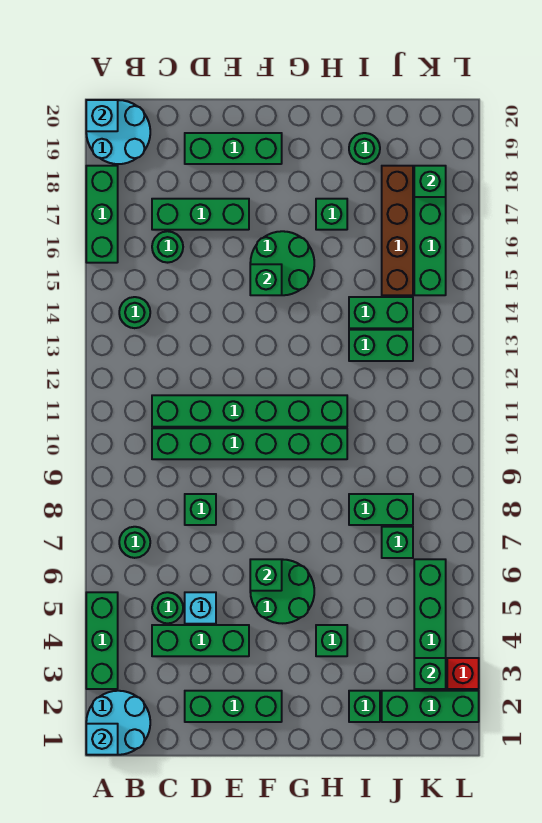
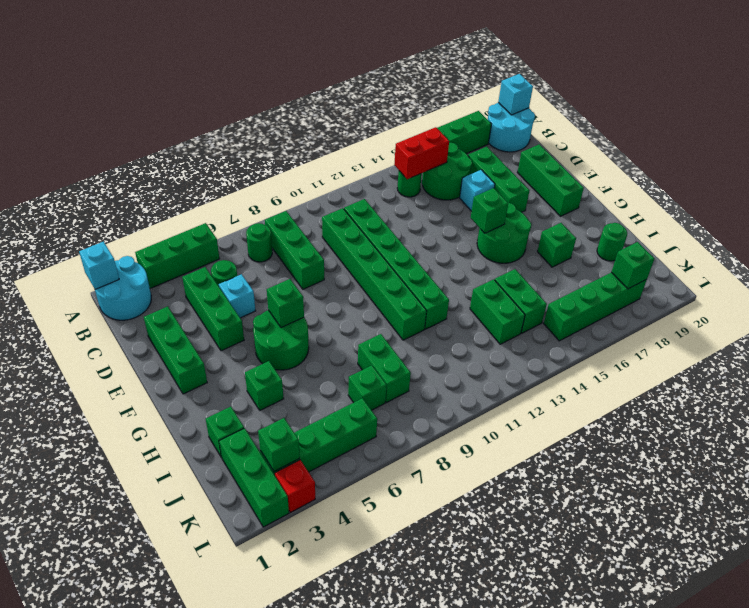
none -> red 1x2 brick [394,127,449,179]
green 1x1 round brick [152,231,183,263] -> green 2x2 round brick [422,143,472,200]
green 1x1 brick [185,494,216,525] -> green 1x3 brick [265,211,324,289]
none -> cyan 1x1 brick [460,170,495,211]
brown 1x4 brick [382,166,413,295] -> none

